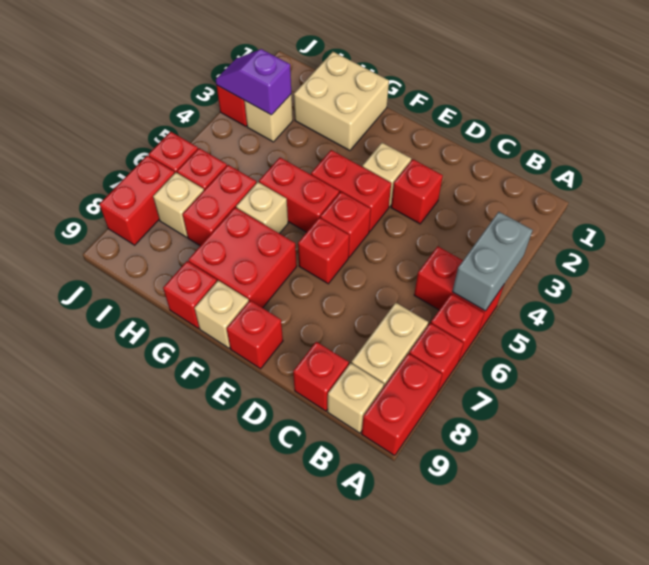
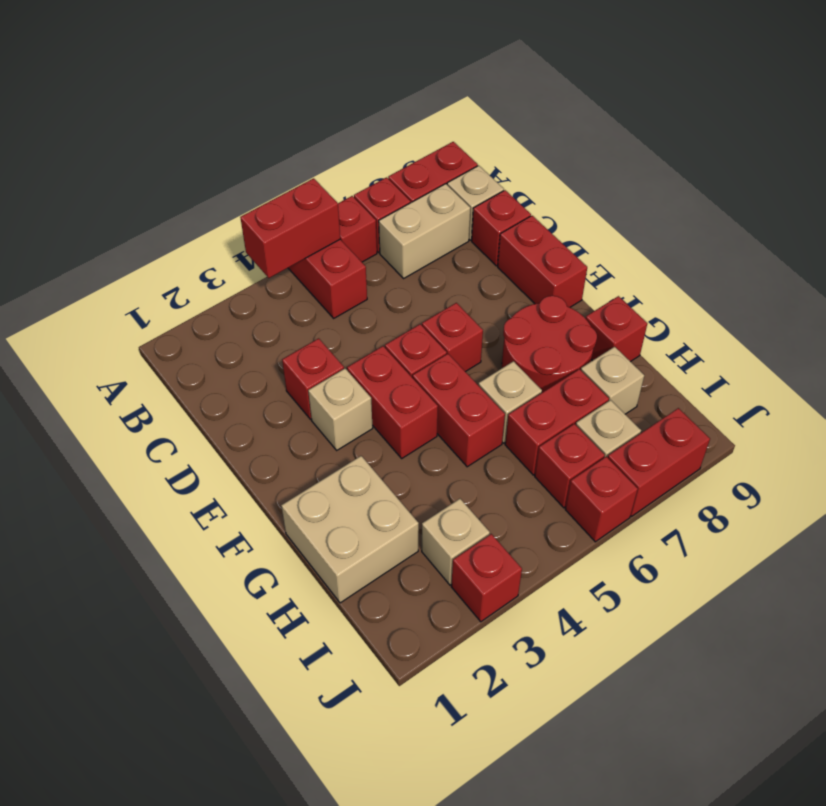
grey 1x2 brick [452,212,533,311] -> red 1x2 brick [240,178,340,278]
red 1x1 brick [227,300,283,369] -> red 1x2 brick [498,216,587,307]
red 2x2 brick [188,208,297,308] -> red 2x2 round brick [502,296,597,392]
tan 1x1 brick [195,281,249,348] -> tan 1x1 brick moved to [581,347,644,414]
purple 1x2 slope [216,49,291,115] -> none

